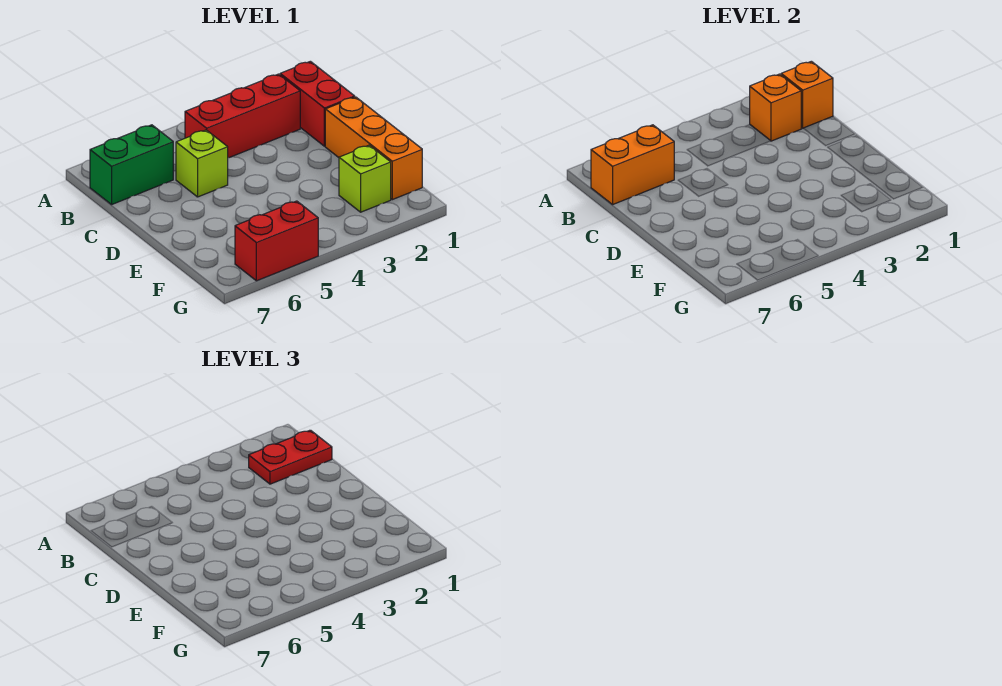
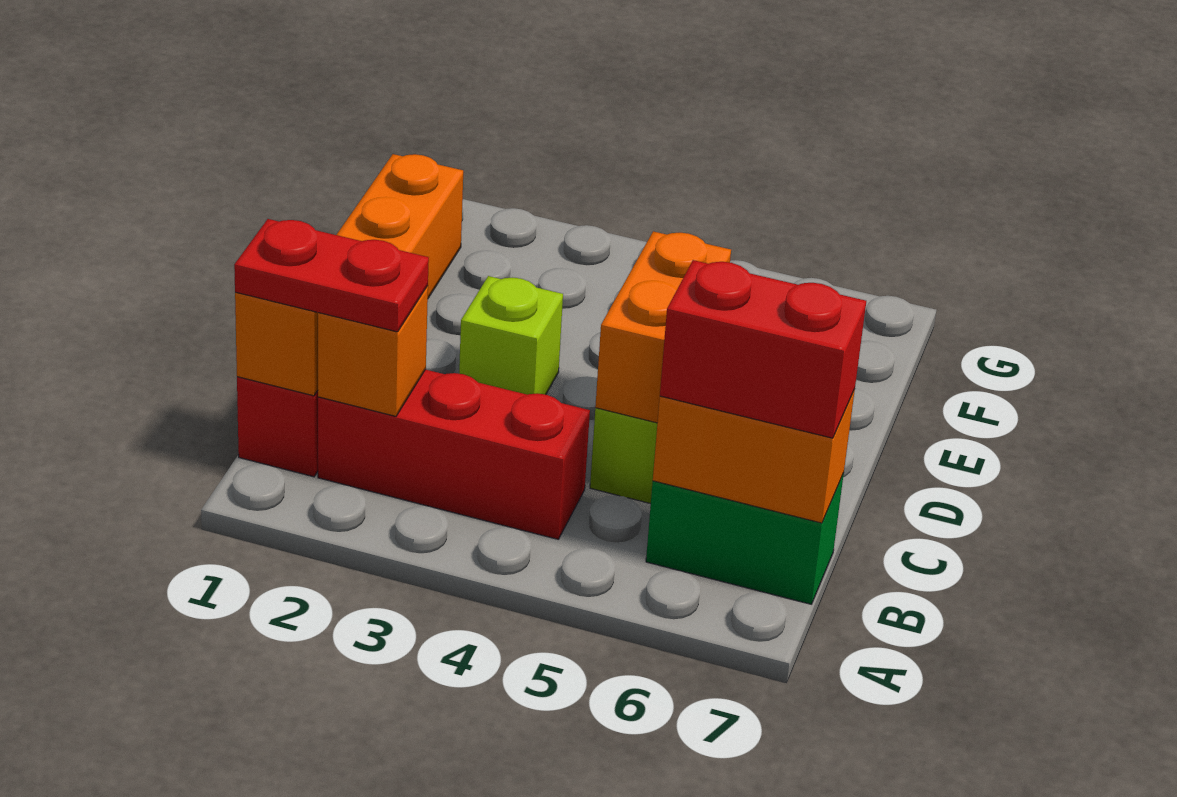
none -> orange 1x2 brick [595,231,731,423]
lime 1x1 brick [339,145,391,212] -> lime 1x1 brick moved to [459,276,563,395]
red 1x2 brick [235,201,318,281] -> red 1x2 brick moved to [660,260,866,438]

